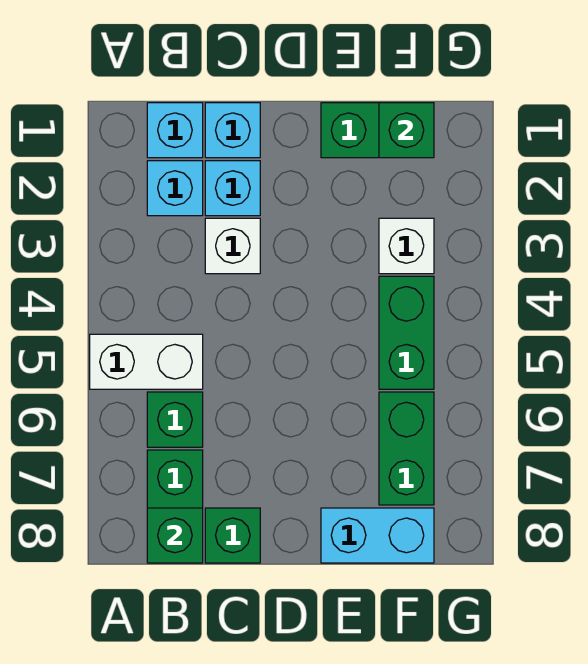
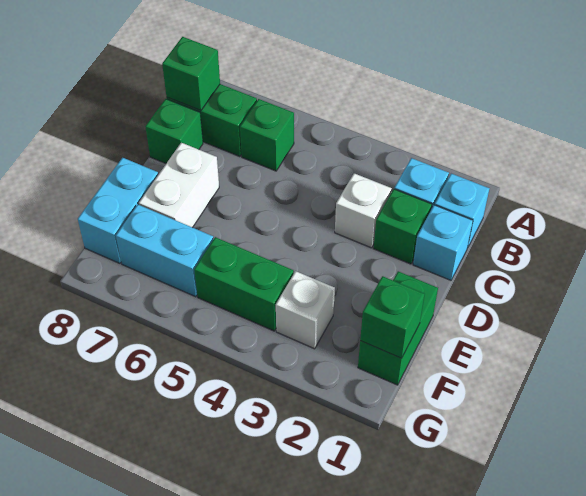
white 1x2 brick [90,334,203,389] -> white 1x2 brick moved to [139,143,219,228]
cyan 1x1 brick [205,161,260,216] -> green 1x1 brick [373,189,432,264]
green 1x2 brick [379,392,434,505] -> cyan 1x2 brick [116,205,214,297]

